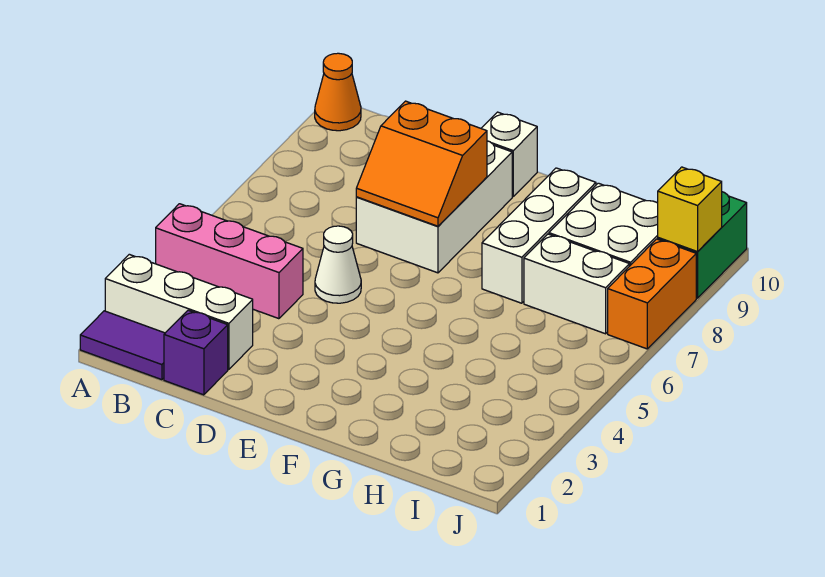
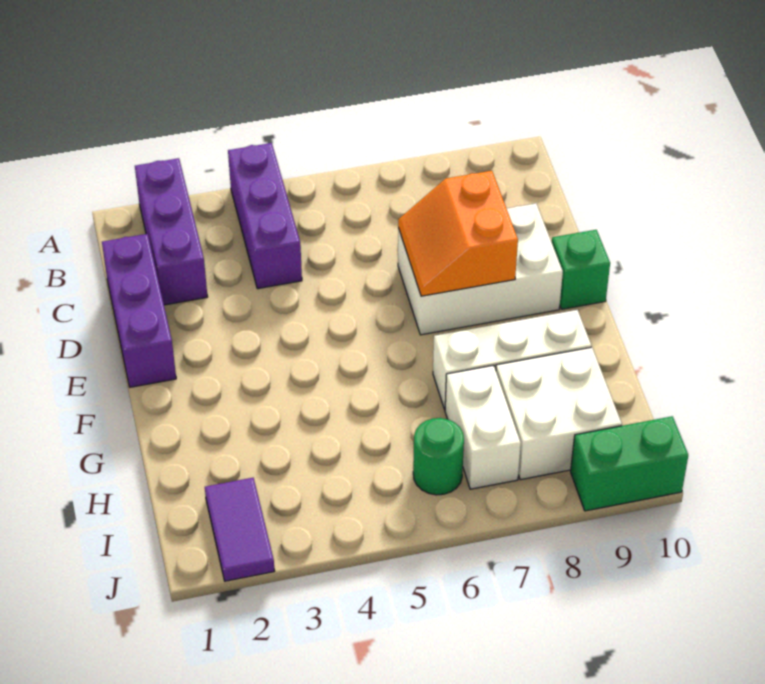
purple 1x2 tile [80,311,165,380] -> purple 1x2 tile moved to [205,478,275,581]
white 1x3 brick [105,254,253,369] -> purple 1x3 brick [135,158,208,305]
pink 1x3 brick [156,204,303,319] -> purple 1x3 brick [228,143,302,289]
orange 1x1 cone [315,53,361,131] -> none
purple 1x1 brick [164,310,228,395] -> purple 1x3 brick [102,234,176,387]
white 1x1 cone [315,226,361,303] -> none
white 1x1 brick [481,112,537,197] -> green 1x1 brick [552,230,610,309]
none -> green 1x1 round brick [413,418,464,495]
orange 1x2 brick [608,239,696,349] -> none
yellow 1x1 brick [658,167,722,252] -> none

